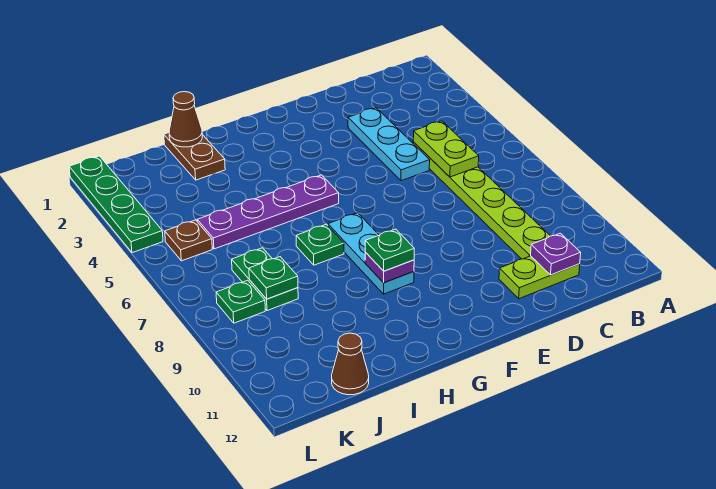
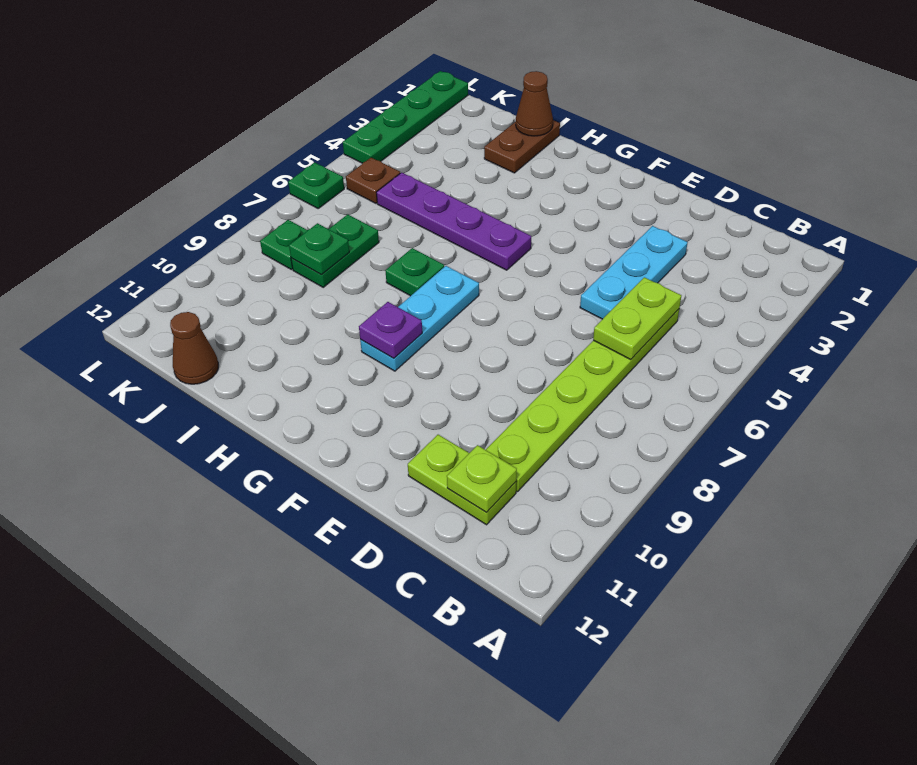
purple 1x1 plate [531,233,581,275] -> lime 1x1 plate [447,445,517,513]
green 1x1 plate [365,229,414,271] -> green 1x1 plate moved to [288,162,344,208]

